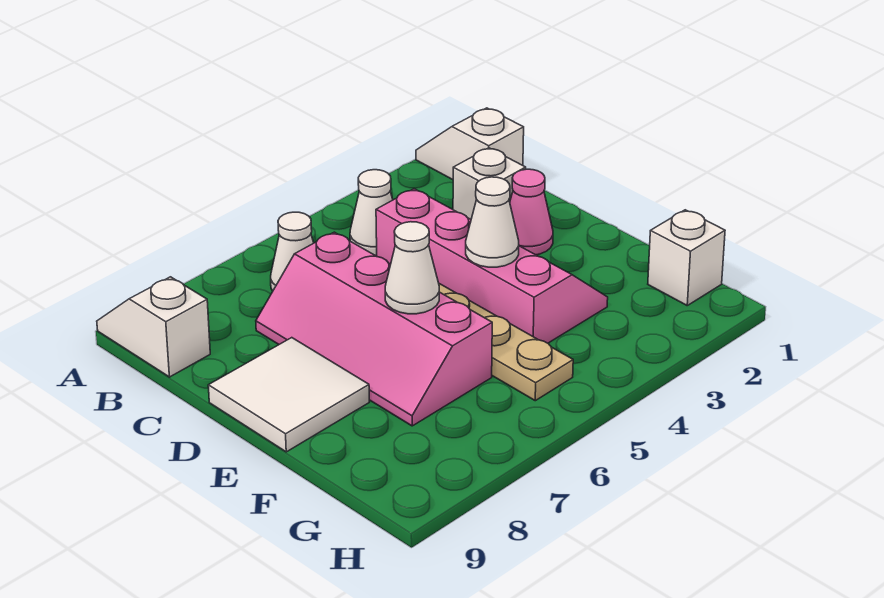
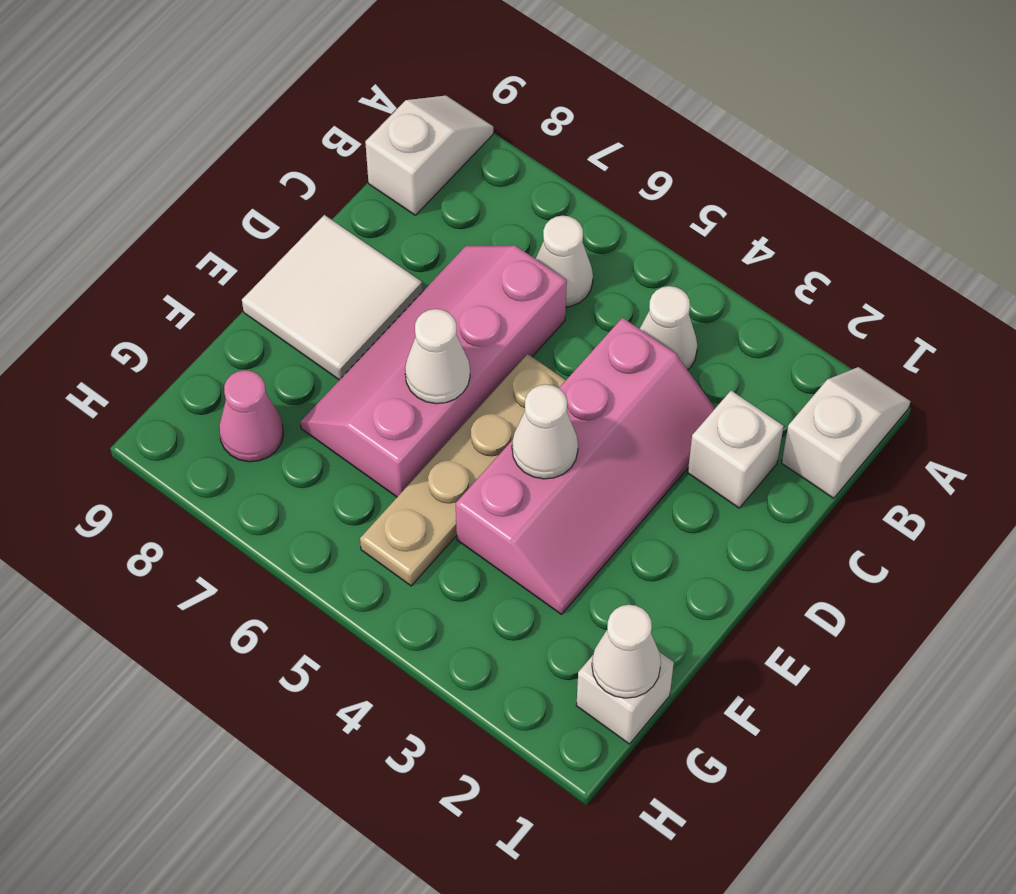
pink 1x1 cone [510,169,553,255] -> pink 1x1 cone moved to [219,370,283,462]
none -> white 1x1 cone [592,605,661,698]

